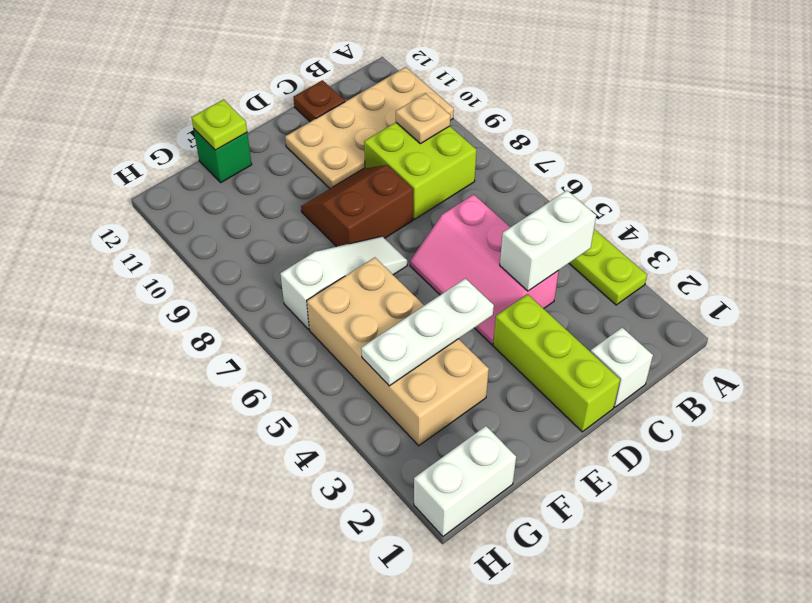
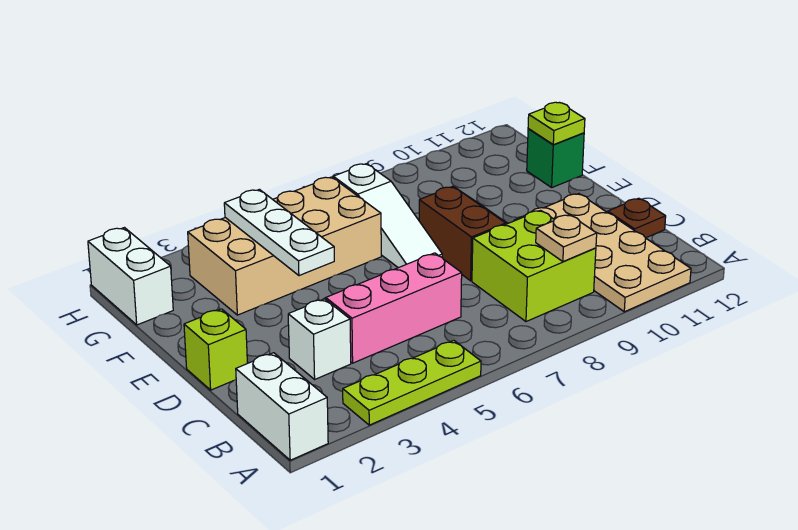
white 1x2 brick [500,191,596,291] -> white 1x2 brick moved to [236,353,328,460]
white 1x1 brick [591,328,653,407] -> white 1x1 brick moved to [288,299,351,379]
lime 1x3 brick [493,294,620,432] -> lime 1x1 brick [184,309,247,390]

